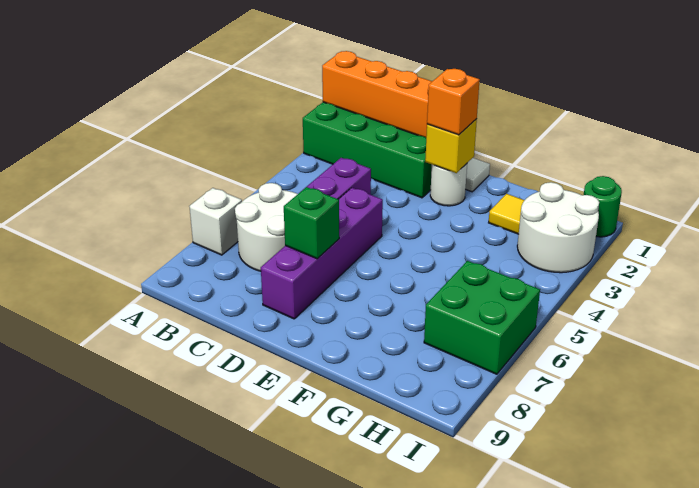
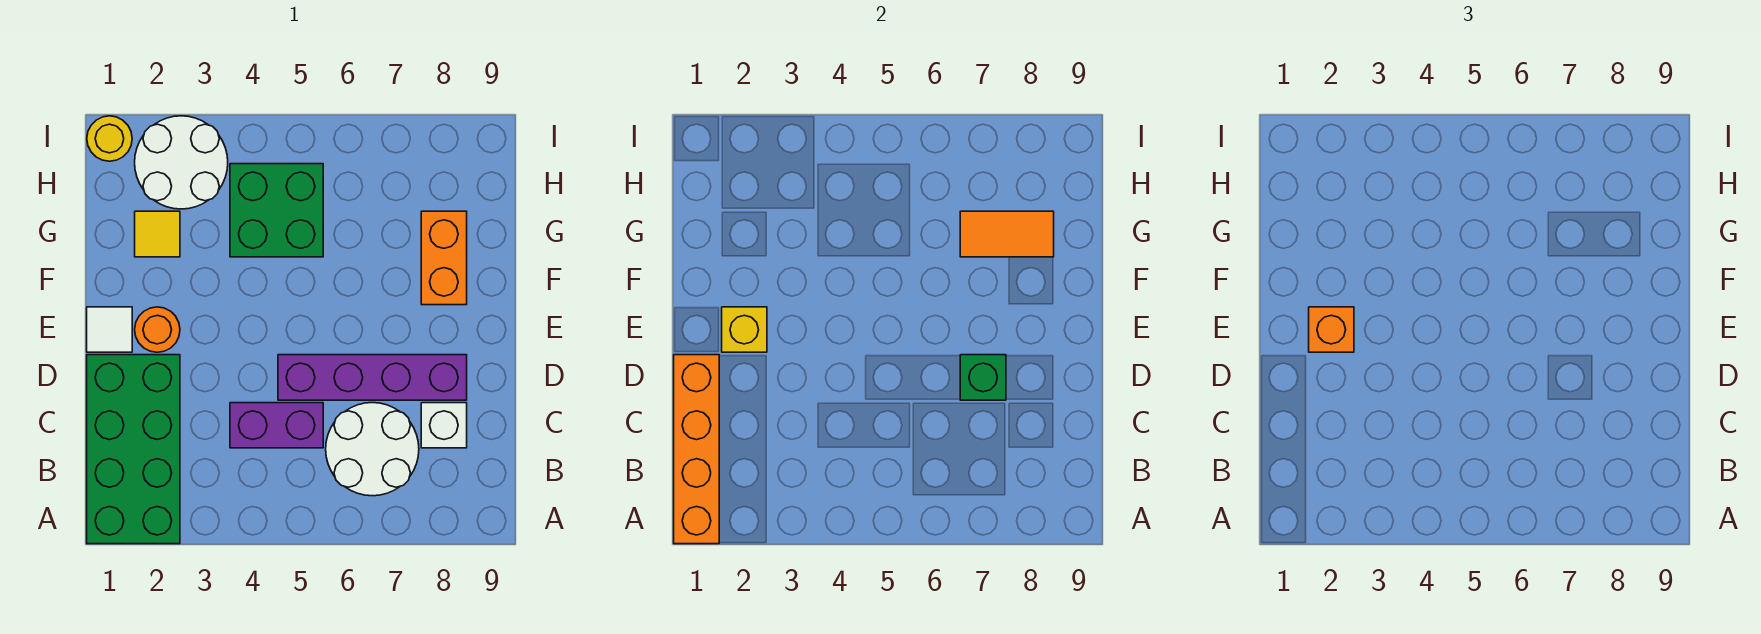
white 1x1 brick [189,188,242,255] -> white 1x1 brick moved to [421,403,467,448]
white 1x1 round brick [430,164,467,206] -> orange 1x1 round brick [135,307,180,352]
none -> orange 1x2 brick [421,211,467,305]
none -> orange 1x2 tile [960,211,1054,257]
green 2x2 brick [424,261,540,374] -> green 2x2 brick moved to [230,164,323,257]
green 1x1 round brick [584,176,622,237] -> yellow 1x1 round brick [87,116,132,161]

